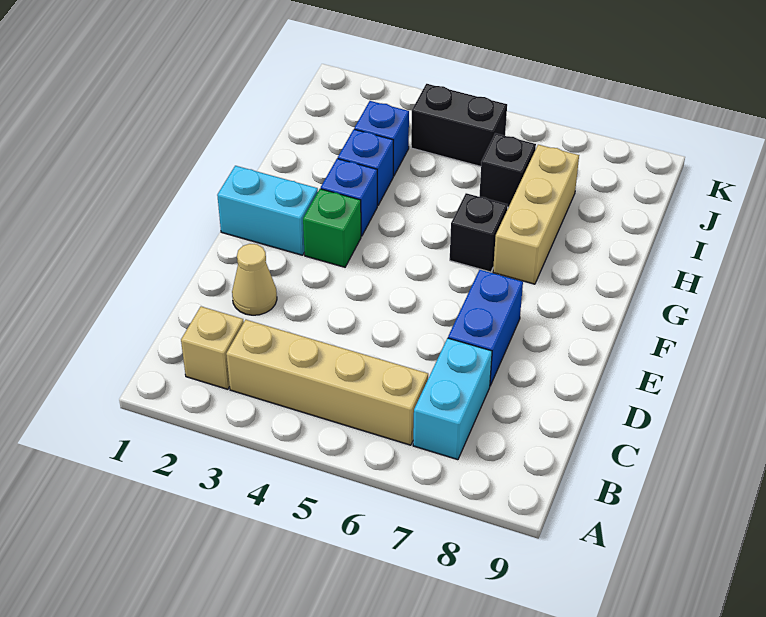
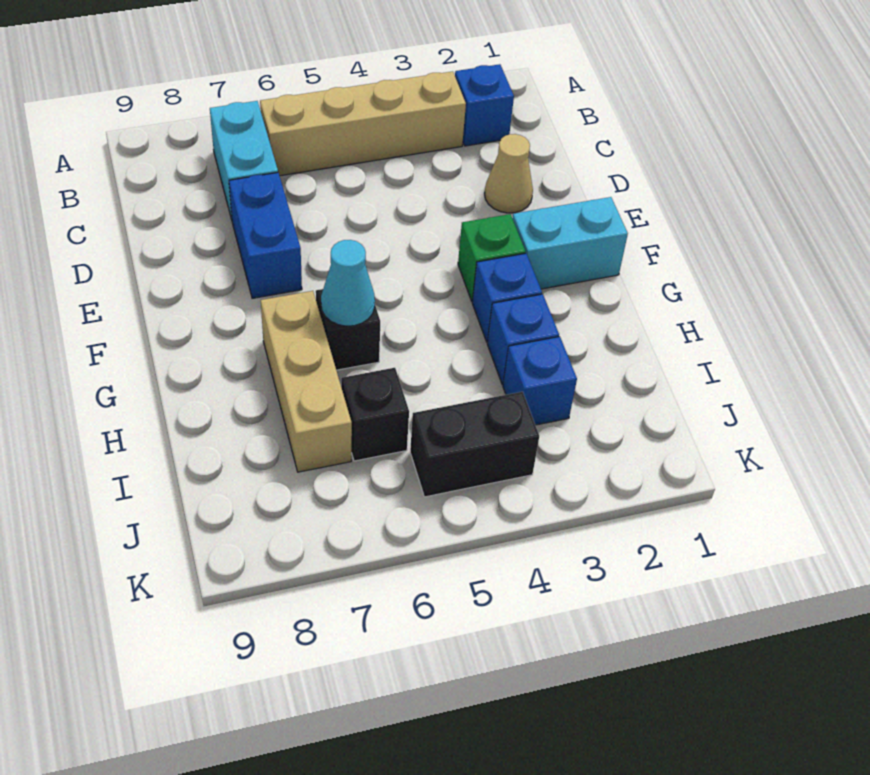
tan 1x1 brick [181,307,244,389] -> blue 1x1 brick [455,64,514,146]
none -> cyan 1x1 cone [321,240,375,326]

